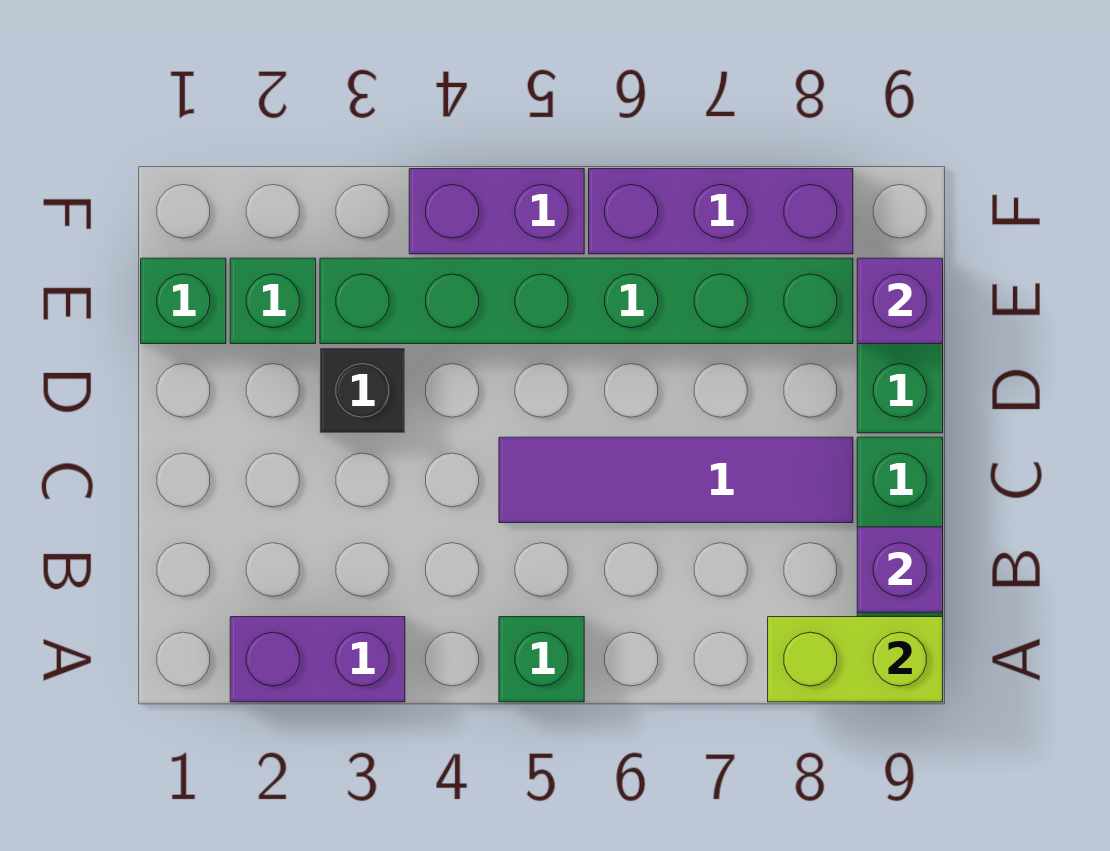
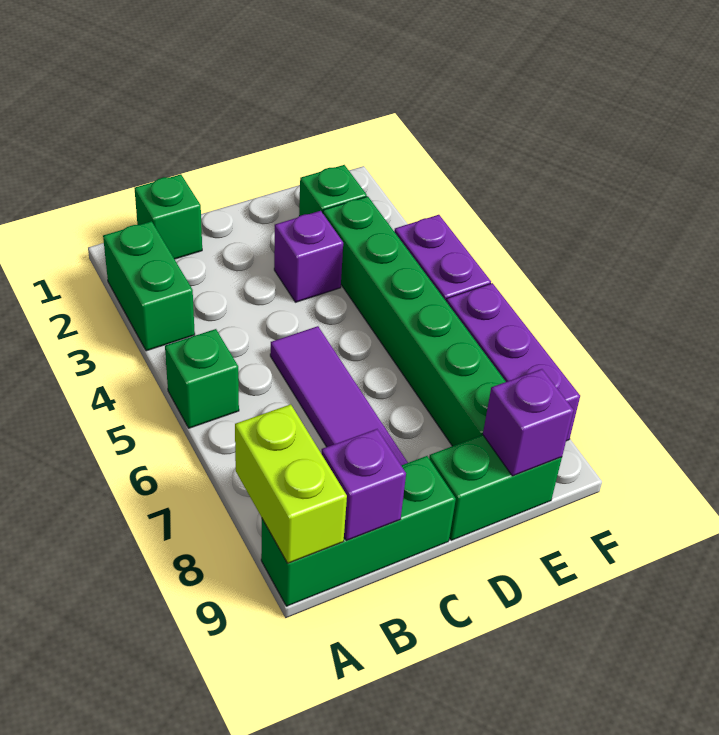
purple 1x2 brick [230,617,405,702] -> green 1x2 brick [103,221,195,351]
black 1x1 brick [320,348,405,433] -> purple 1x1 brick [274,211,343,302]
green 1x1 brick [141,258,226,344] -> green 1x1 brick moved to [134,174,202,259]

